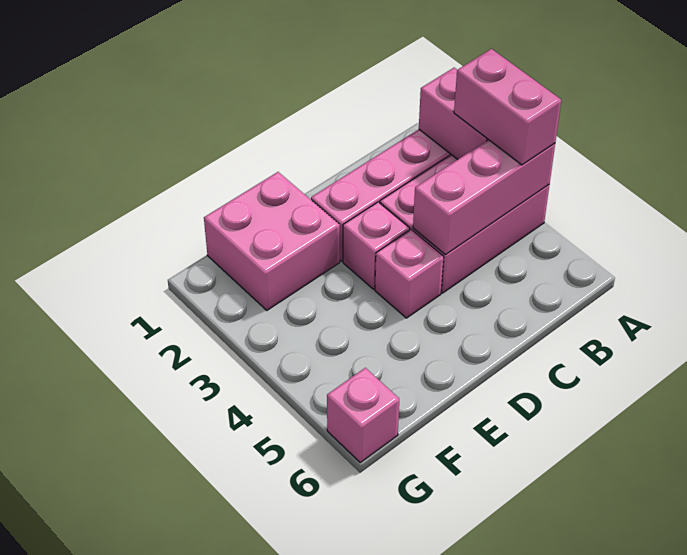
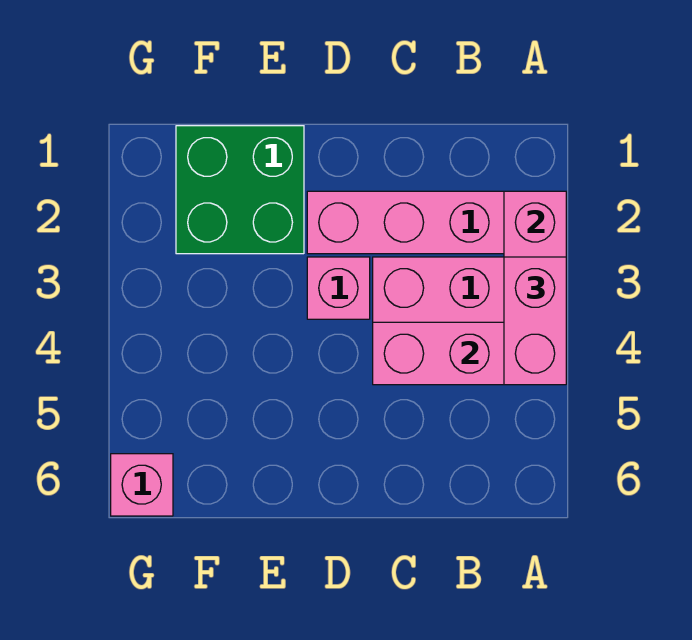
pink 1x1 brick [375,230,444,318] -> none
pink 2x2 brick [204,172,340,310] -> green 2x2 brick [176,126,304,254]

